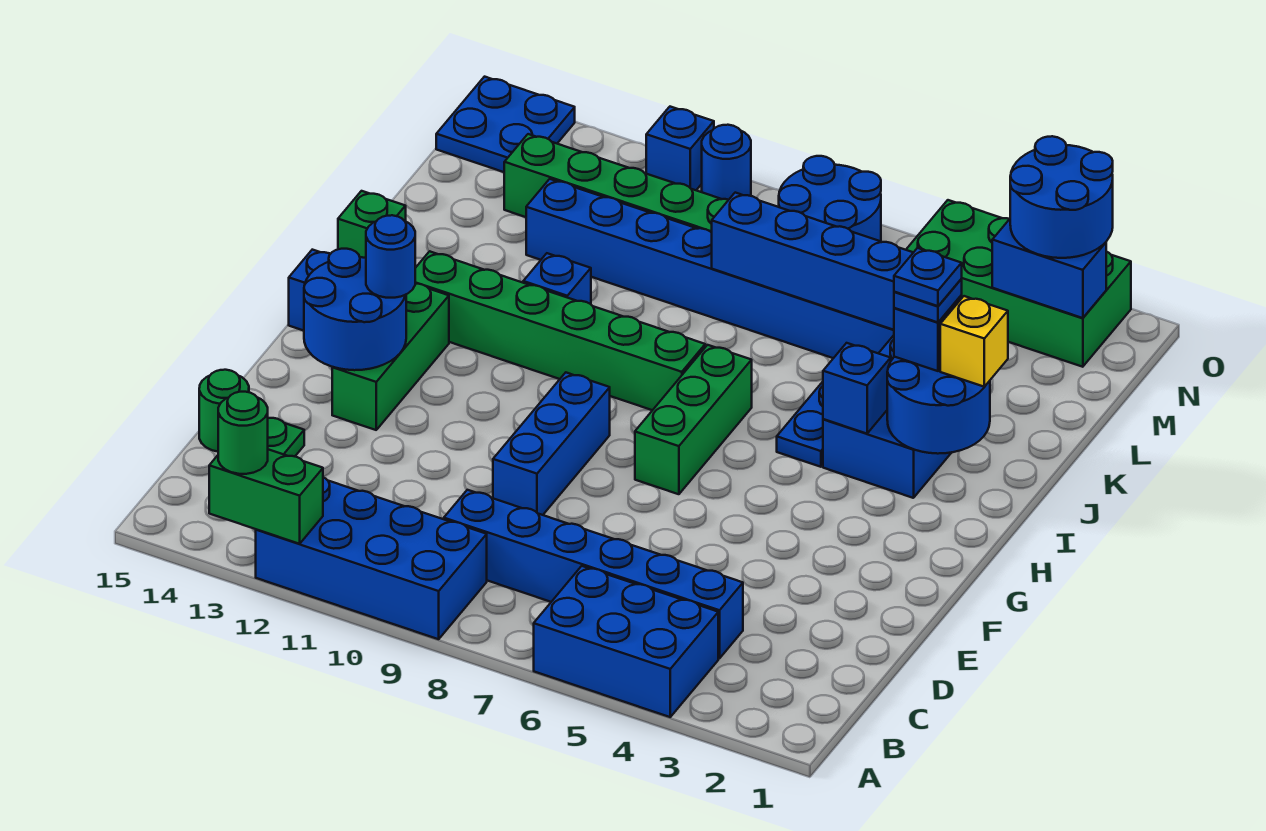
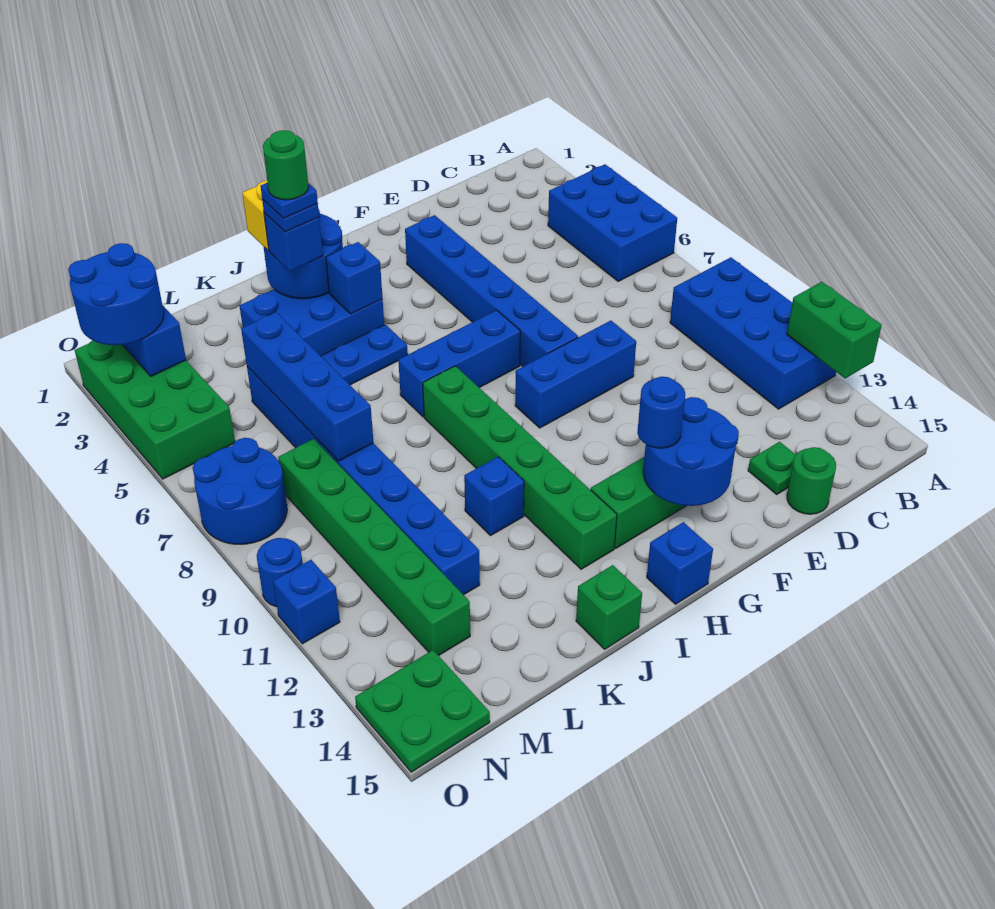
green 1x1 round brick [218,392,268,474] -> green 1x1 round brick moved to [263,130,309,200]
blue 1x6 brick [444,490,743,658] -> blue 1x6 brick moved to [405,215,578,367]
green 1x3 brick [635,345,752,494] -> blue 1x3 brick [398,310,520,417]
blue 2x2 plate [436,77,575,172] -> green 2x2 plate [355,650,490,772]

